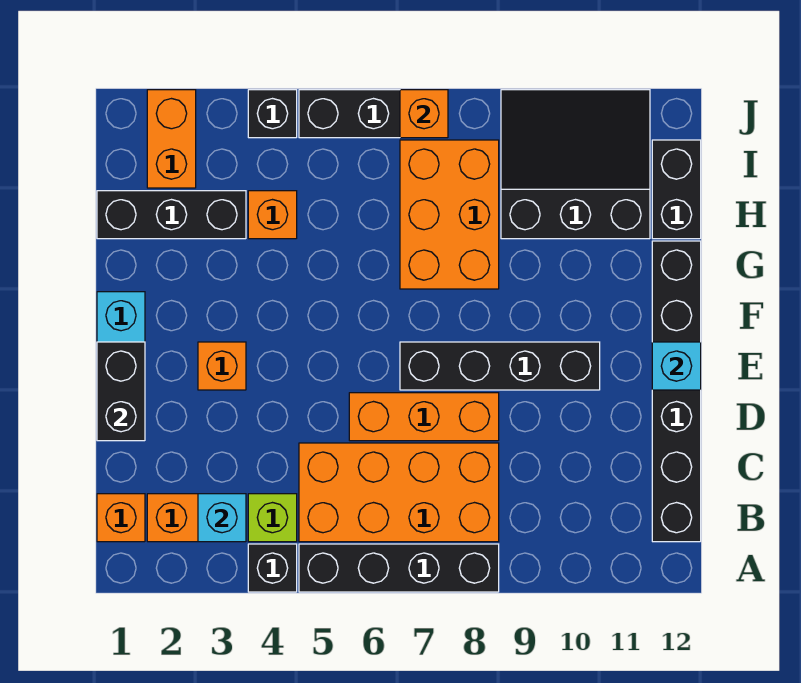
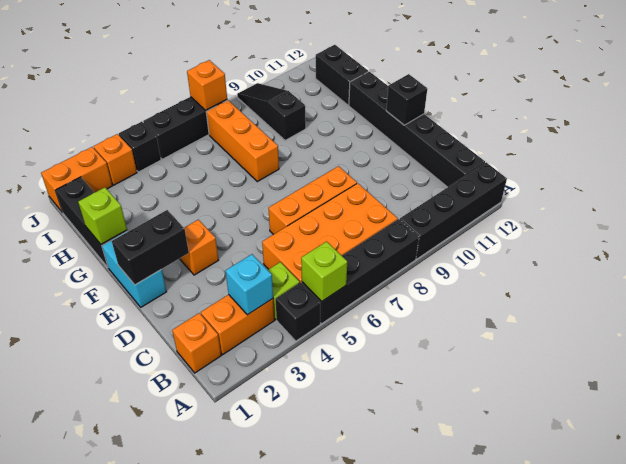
none -> lime 1x1 brick [301,242,347,301]
black 1x2 brick [97,342,145,441] -> black 1x2 brick turned to [112,210,189,285]
black 1x4 brick [400,342,600,390] -> black 1x4 brick moved to [400,162,507,259]
cyan 1x1 brick [652,342,701,390] -> black 1x1 brick [386,74,427,125]
none -> lime 1x1 brick [78,187,127,244]
orange 2x3 brick [400,140,499,289] -> orange 1x3 brick [206,100,279,182]
black 1x3 brick [97,191,246,239] -> black 1x3 brick turned to [56,177,127,267]
orange 1x1 brick [248,191,297,239] -> orange 1x1 brick moved to [94,134,137,185]
black 3x3 slope [501,90,650,239] -> black 1x3 slope [237,83,306,140]
orange 1x2 brick [147,90,196,188] -> orange 1x2 brick turned to [41,147,112,212]

